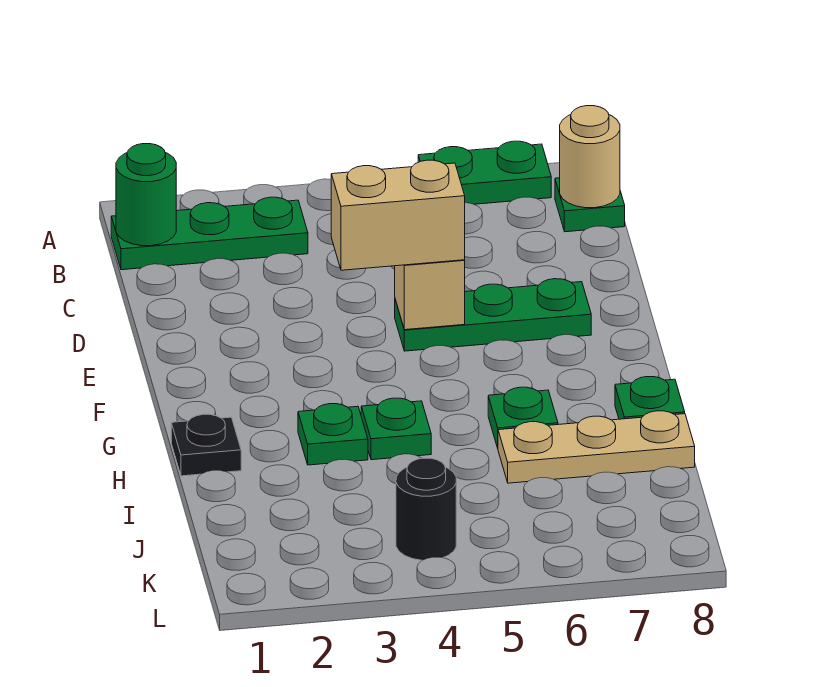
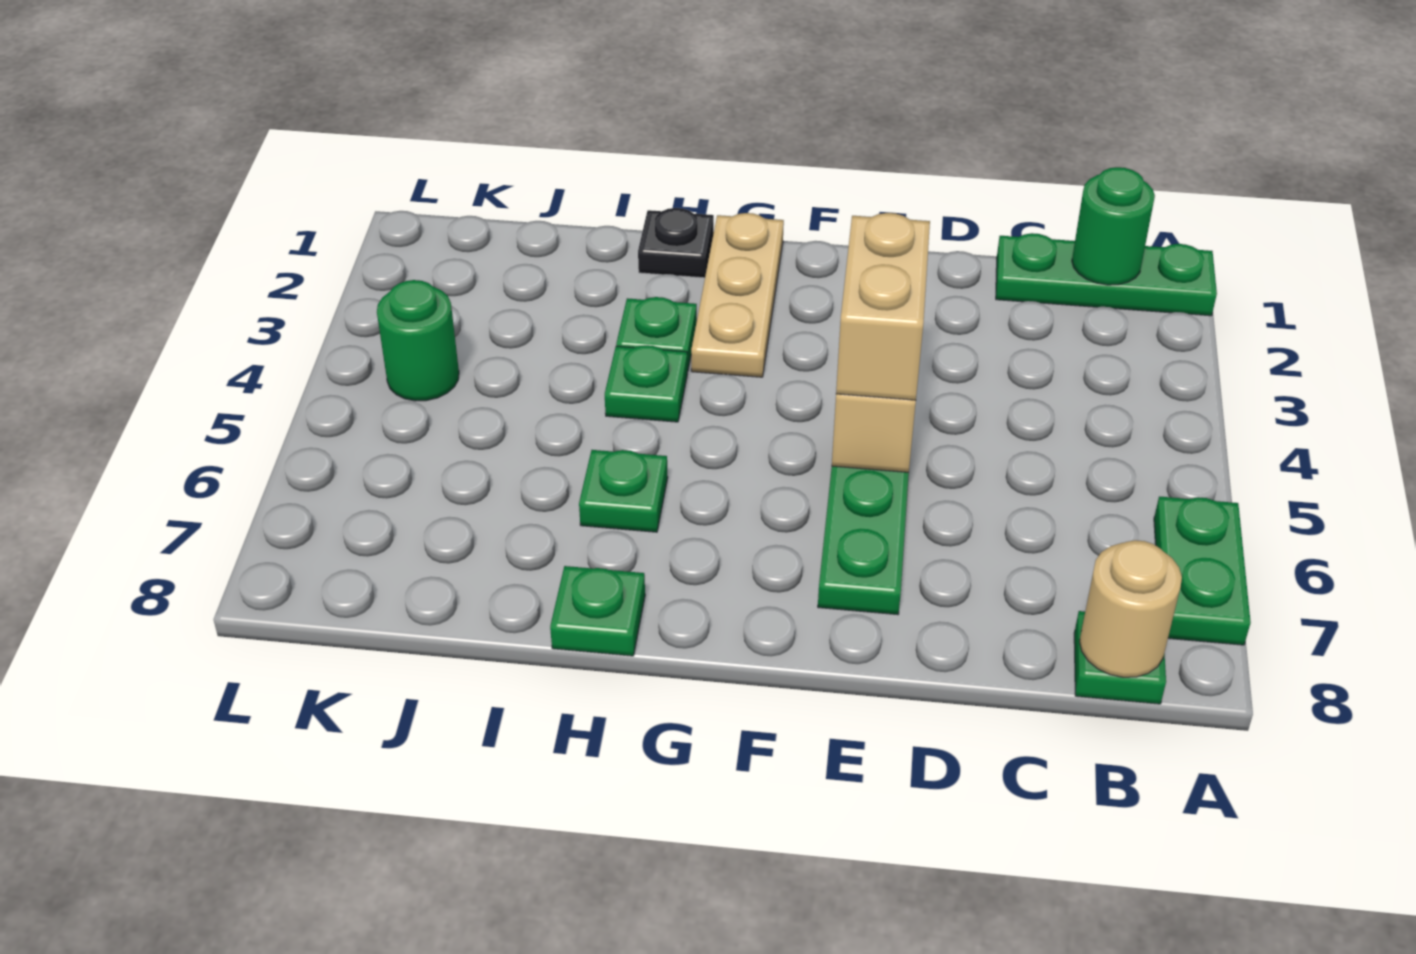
green 1x3 plate [111,197,308,270] -> green 1x3 plate turned to [996,233,1217,316]
tan 1x3 plate [498,411,695,483] -> tan 1x3 plate moved to [691,213,784,377]
black 1x1 round brick [396,458,456,560] -> green 1x1 round brick [377,280,459,401]

